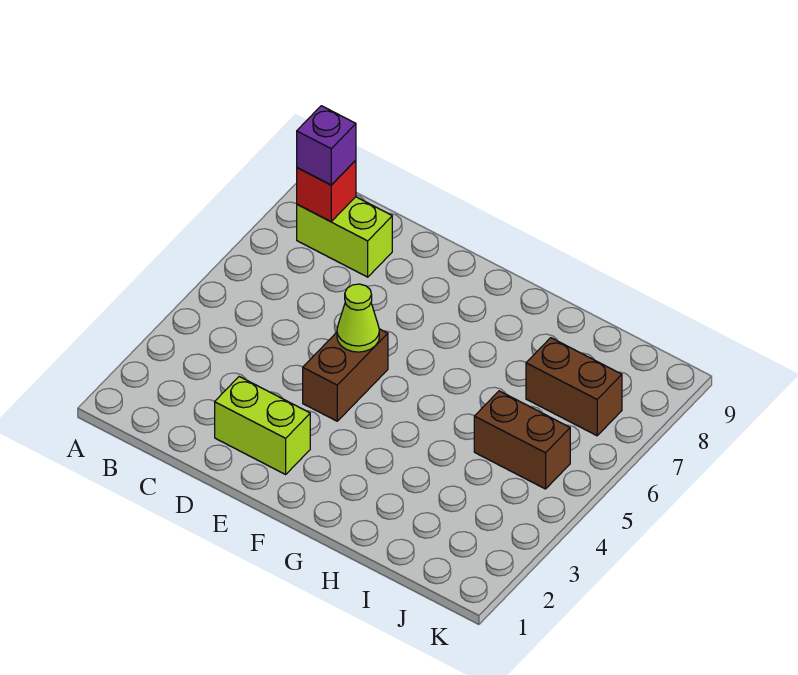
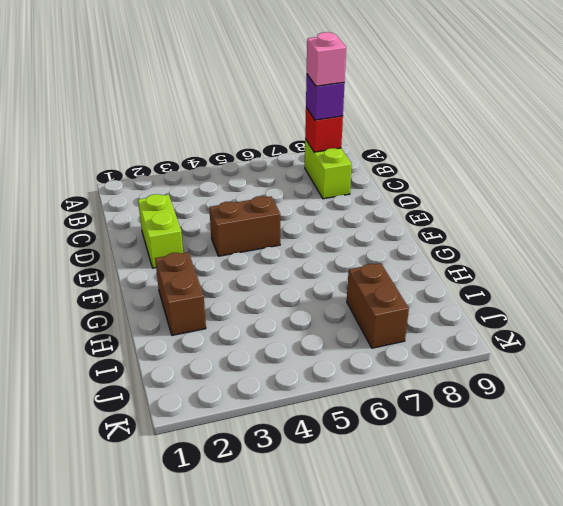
none -> pink 1x1 brick [307,32,346,86]
lime 1x1 cone [337,284,379,352] -> none
brown 1x2 brick [474,391,570,489] -> brown 1x2 brick moved to [155,252,206,335]

